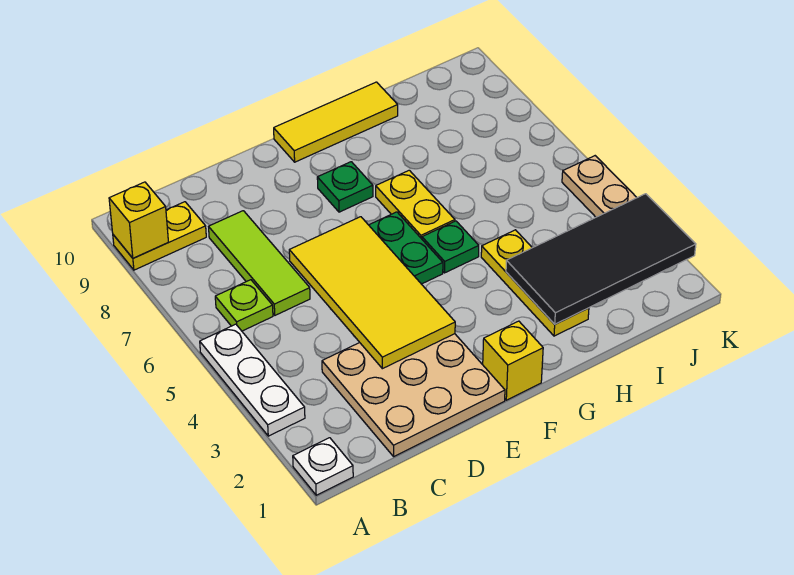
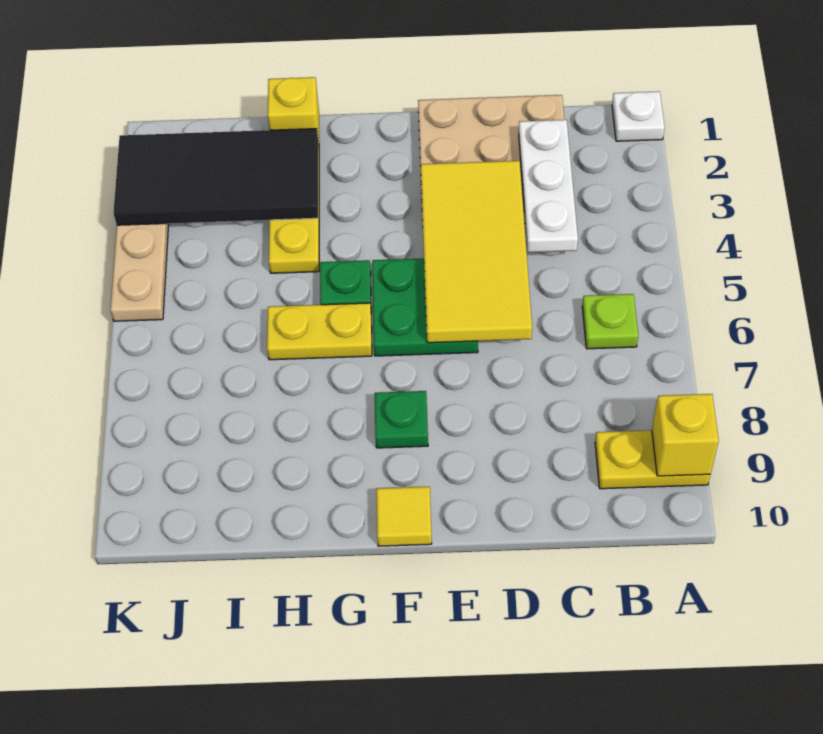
white 1x3 plate [200,324,305,436] -> white 1x3 plate moved to [519,120,578,252]
lime 1x3 tile [209,211,310,315] -> none
yellow 1x1 brick [483,321,543,400] -> yellow 1x1 brick moved to [268,77,319,144]
yellow 1x3 tile [274,82,398,162] -> yellow 1x1 tile [376,487,432,546]
yellow 1x2 plate [376,170,455,239] -> yellow 1x2 plate turned to [267,303,372,360]

